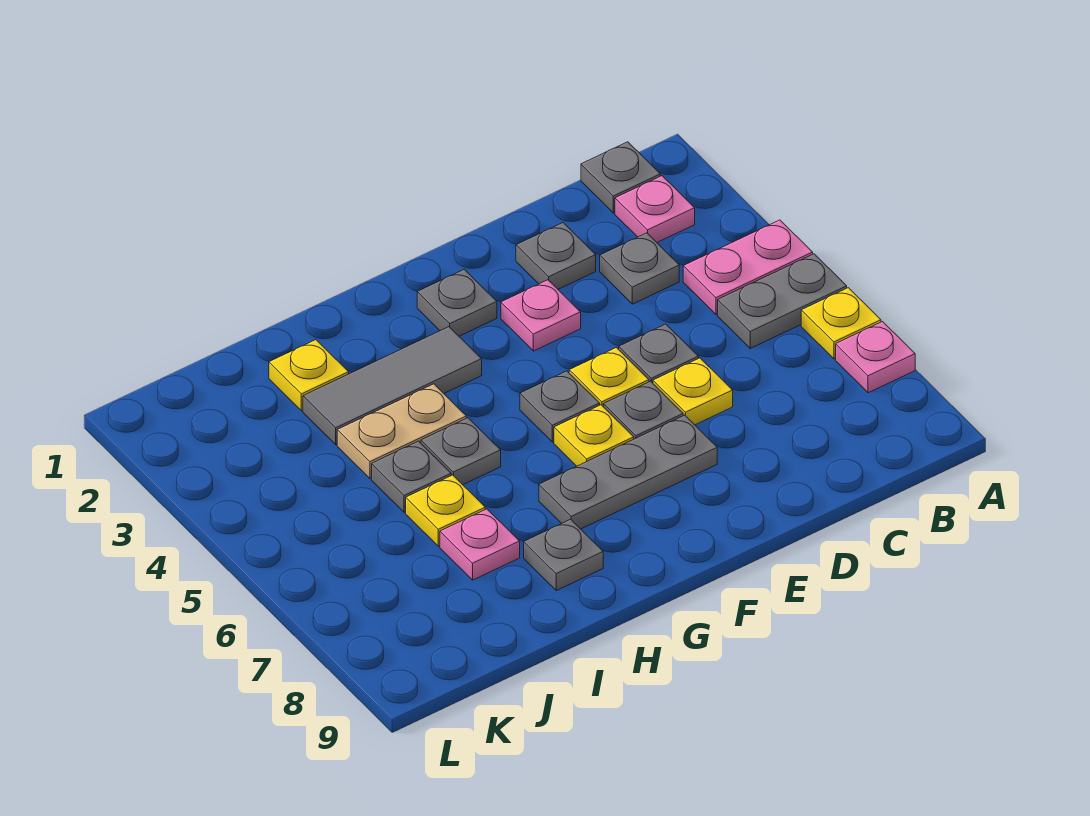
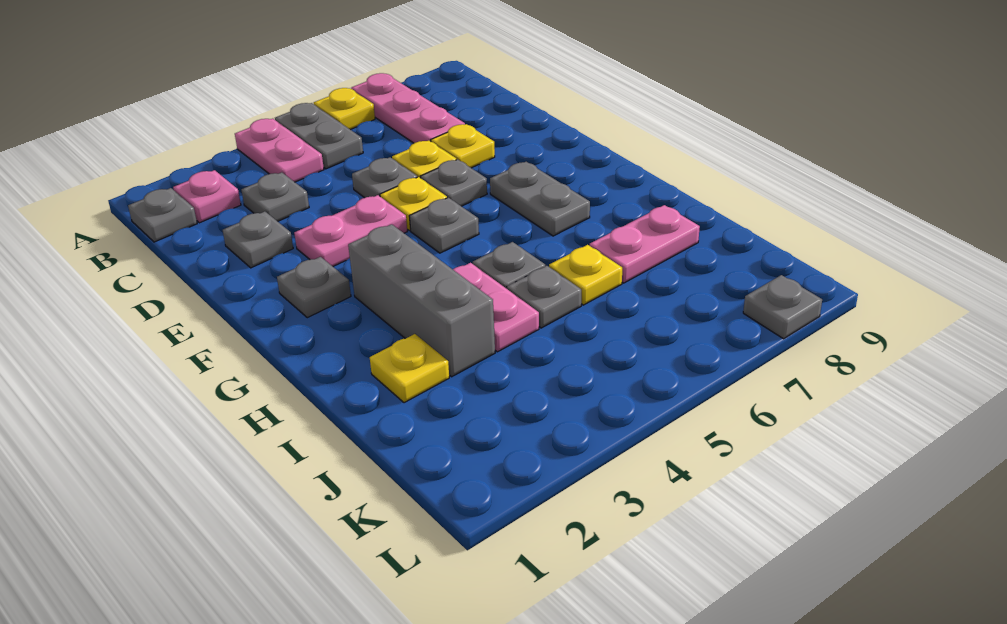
pink 1x1 plate [836,322,915,393] -> pink 1x3 plate [351,73,465,143]
pink 1x1 plate [501,280,581,351] -> pink 1x2 plate [294,195,407,266]
grey 1x3 plate [539,415,717,529] -> grey 1x2 plate [490,162,590,236]
yellow 1x1 plate [554,405,634,466] -> yellow 1x1 plate moved to [431,124,495,168]
grey 1x3 tile [303,327,482,445] -> grey 1x3 brick [348,224,495,377]
tan 1x2 plate [337,384,466,478] -> pink 1x2 plate [453,263,539,352]
grey 1x1 plate [524,519,603,590] -> grey 1x1 plate moved to [743,275,822,339]
pink 1x1 plate [440,509,520,580] -> pink 1x2 plate [590,205,700,283]

